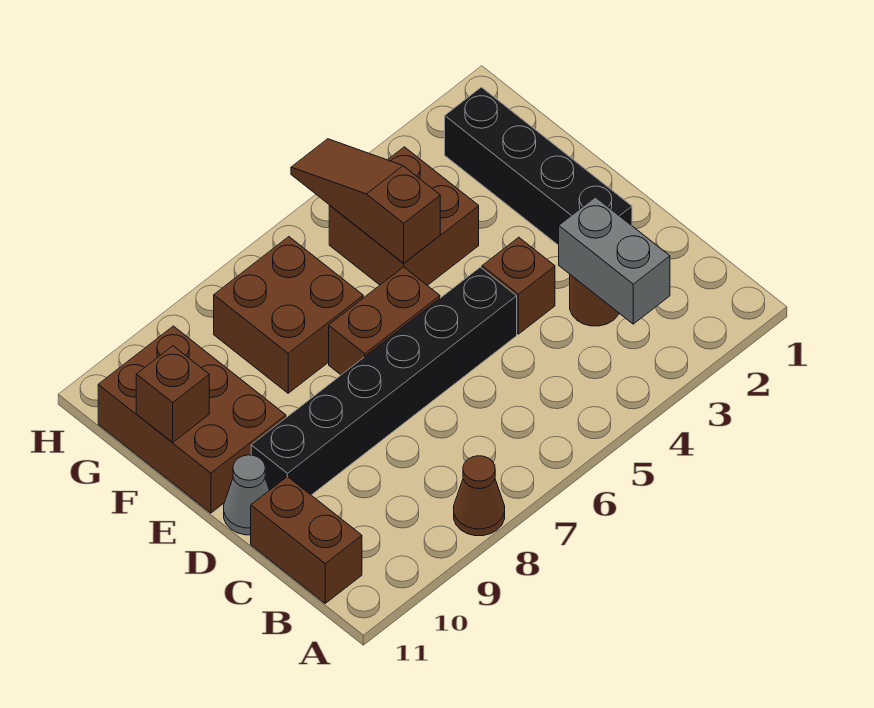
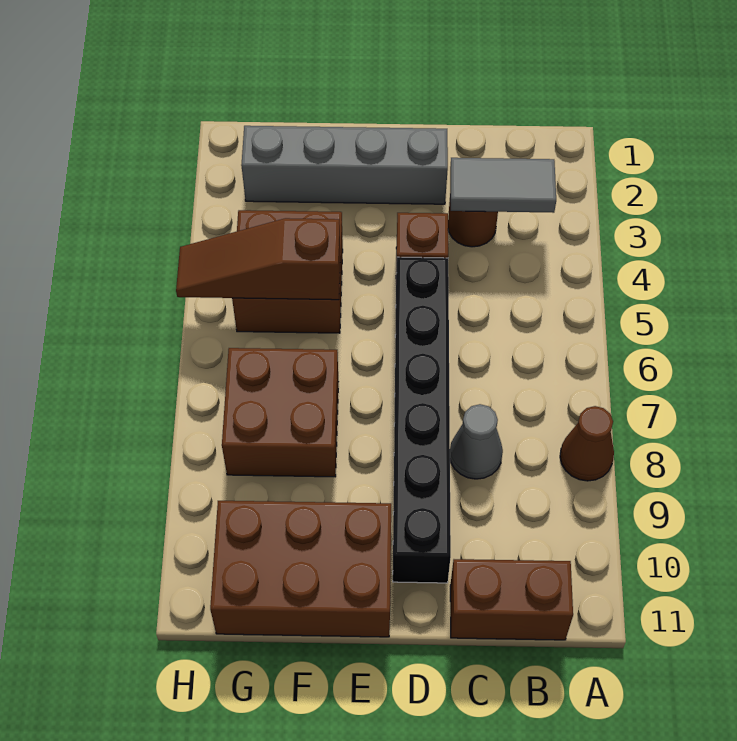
grey 1x2 brick [559,197,670,324] -> grey 1x2 tile [450,158,556,213]
black 1x4 brick [445,87,632,245] -> grey 1x4 brick [241,126,448,204]
grey 1x1 cone [224,455,269,535] -> grey 1x1 cone moved to [450,404,503,479]
brown 1x2 brick [329,267,440,375] -> none
brown 1x1 brick [136,346,209,443] -> none

